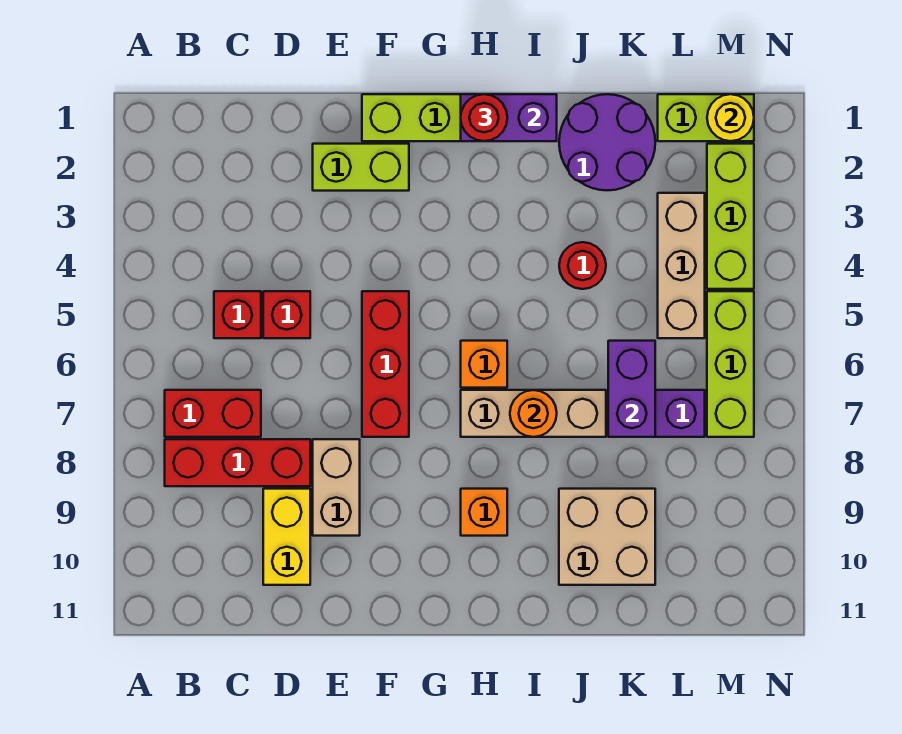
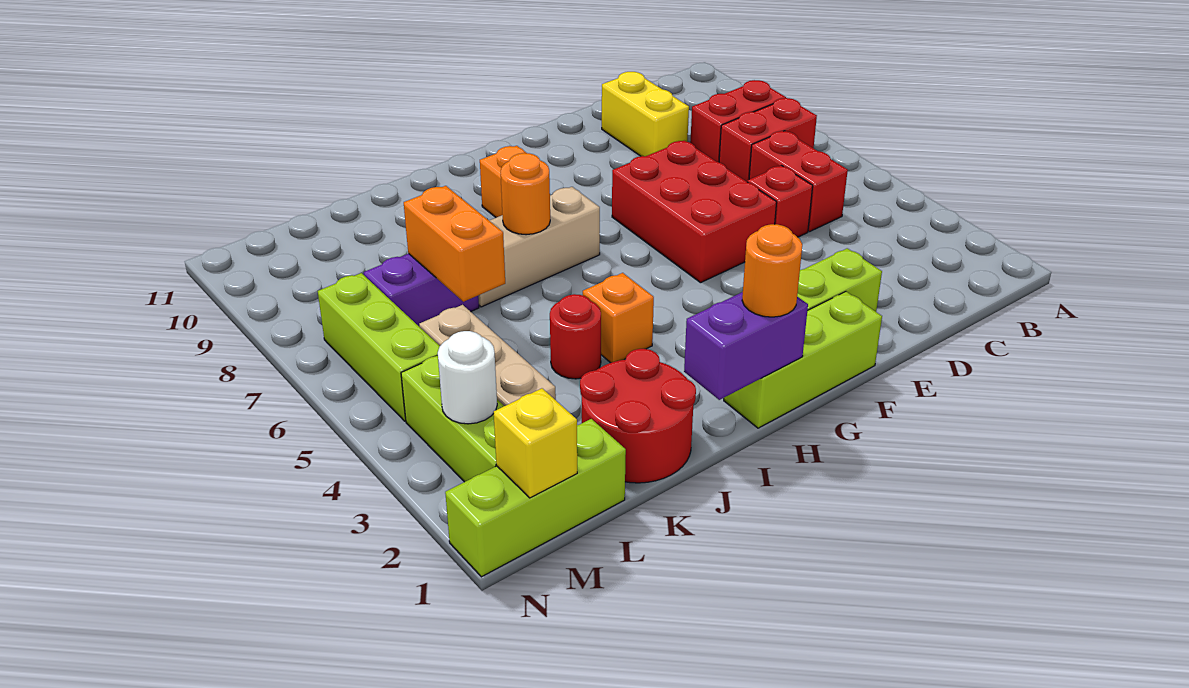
red 1x3 brick [165,439,310,486] -> red 1x2 brick [690,80,786,162]
red 1x1 brick [214,291,261,338] -> red 1x2 brick [749,131,848,232]
tan 1x2 brick [313,439,360,536] -> none
red 1x3 brick [362,291,409,437] -> red 2x3 brick [612,141,777,283]
red 1x1 round brick [461,94,507,141] -> orange 1x1 round brick [742,224,802,317]
orange 1x1 brick [461,341,507,388] -> orange 1x1 brick moved to [583,273,654,363]
purple 2x2 round brick [559,94,655,190] -> red 2x2 round brick [580,349,696,483]
tan 2x2 brick [559,489,655,585] -> none
purple 1x2 brick [608,341,655,437] -> orange 1x2 brick [404,186,505,302]
lime 1x2 brick [658,94,754,141] -> lime 1x3 brick [445,419,626,577]
yellow 1x1 round brick [707,94,754,141] -> yellow 1x1 brick [494,388,577,498]
none -> white 1x1 round brick [438,331,497,424]

